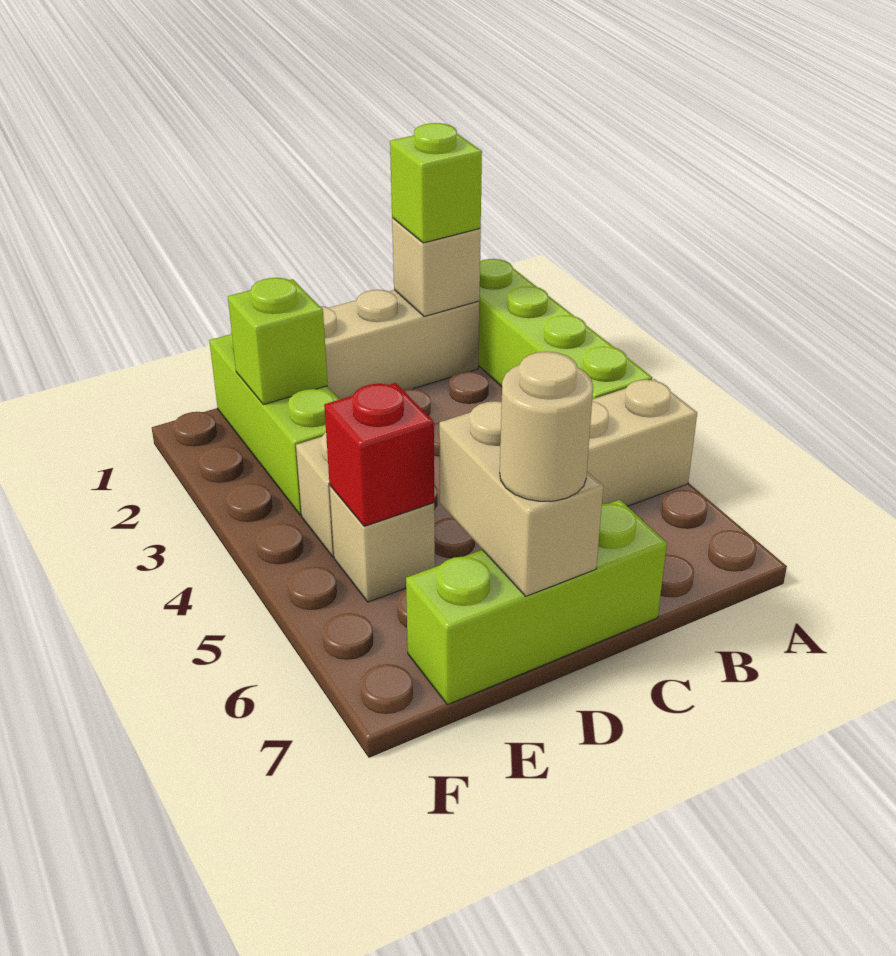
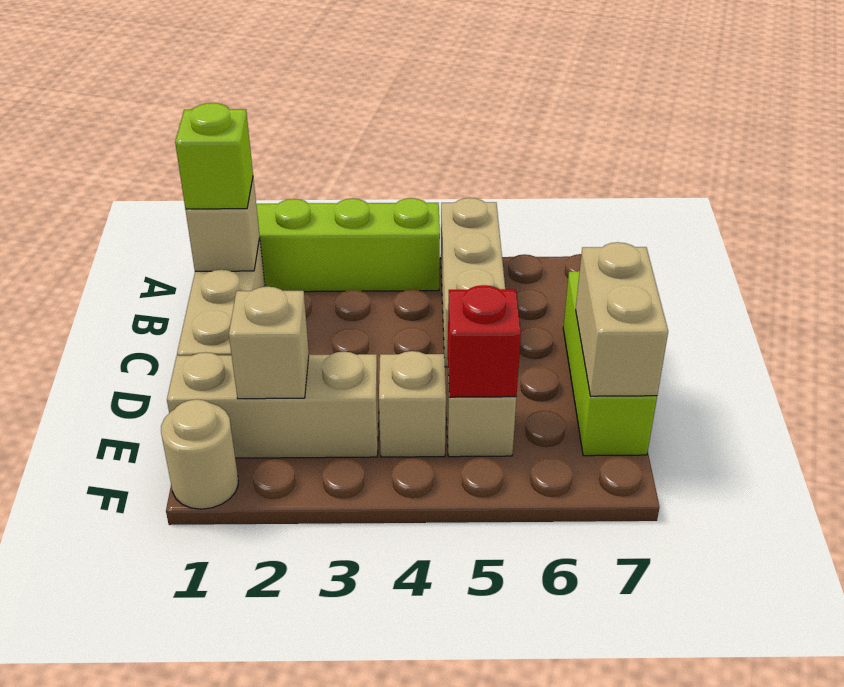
tan 1x2 brick [439,401,603,596] -> tan 1x2 brick turned to [576,242,668,396]
tan 1x1 round brick [500,352,593,501] -> tan 1x1 round brick moved to [161,399,238,509]
lime 1x3 brick [209,332,340,515] -> tan 1x3 brick [167,352,379,458]
lime 1x1 brick [228,278,328,405] -> tan 1x1 brick [229,287,309,399]

